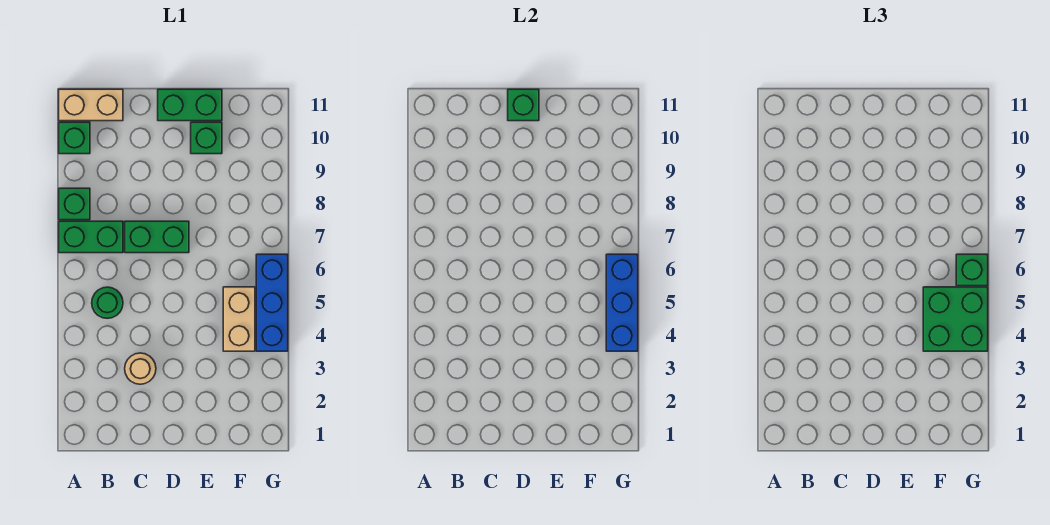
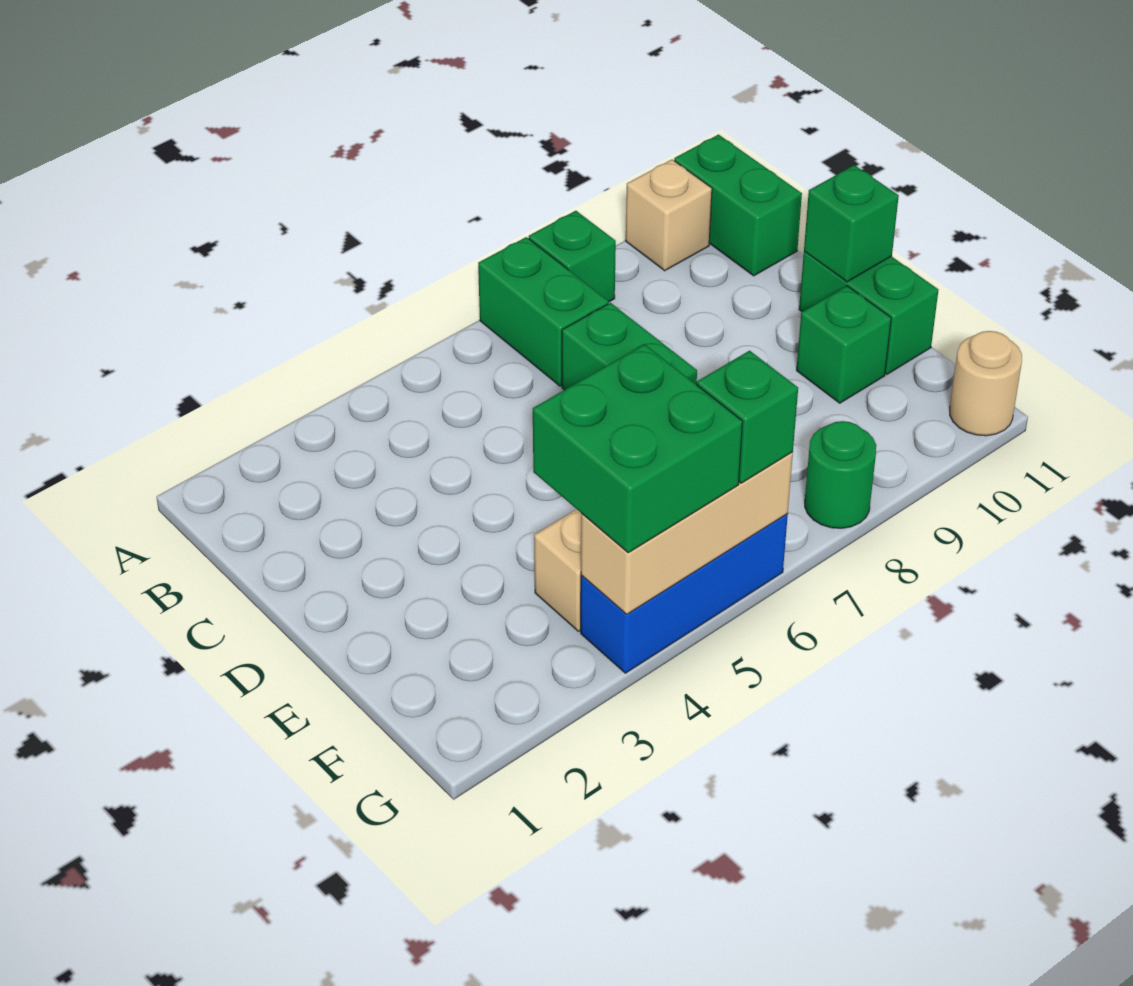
green 1x1 brick [59,122,90,154] -> tan 1x1 brick [626,160,712,271]
tan 1x2 brick [59,89,123,121] -> green 1x2 brick [674,135,802,276]
green 1x1 round brick [92,287,123,318] -> green 1x1 round brick moved to [805,421,876,528]
tan 1x1 round brick [125,353,156,384] -> tan 1x1 round brick moved to [950,331,1022,436]
blue 1x3 brick [606,254,638,351] -> tan 1x3 brick [581,452,793,614]

